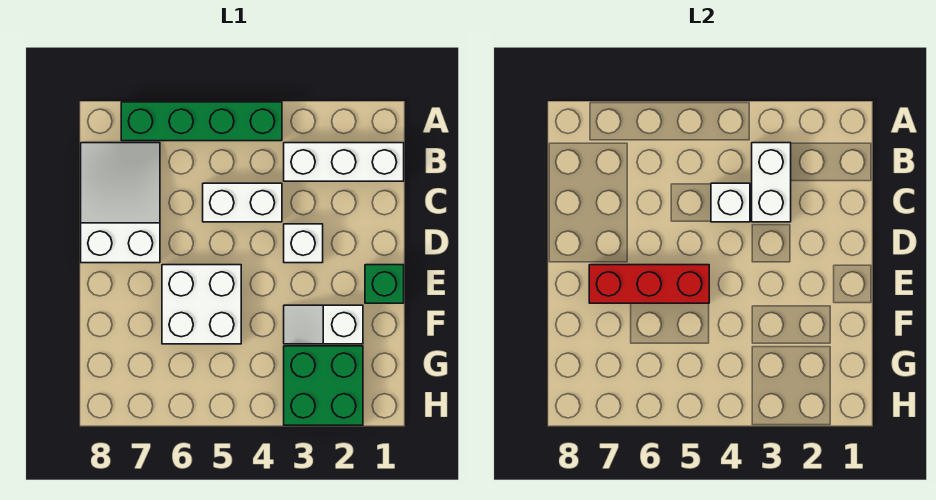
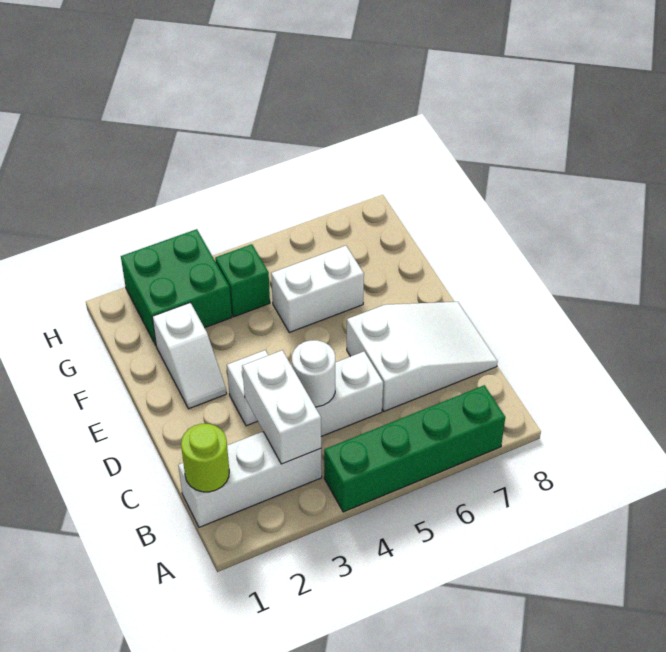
none -> lime 1x1 round brick [181,424,229,492]
white 2x3 slope [81,143,160,263] -> white 2x3 slope turned to [347,302,498,411]
white 1x1 brick [711,183,750,222] -> white 1x1 round brick [292,340,335,407]
green 1x1 brick [365,265,404,303] -> green 1x1 brick moved to [215,244,270,317]
white 2x2 brick [162,265,241,344] -> white 1x2 brick [271,246,364,332]
red 1x3 brick [589,265,709,303] -> none
white 1x2 slope [284,305,363,344] -> white 1x2 slope turned to [152,303,227,409]

